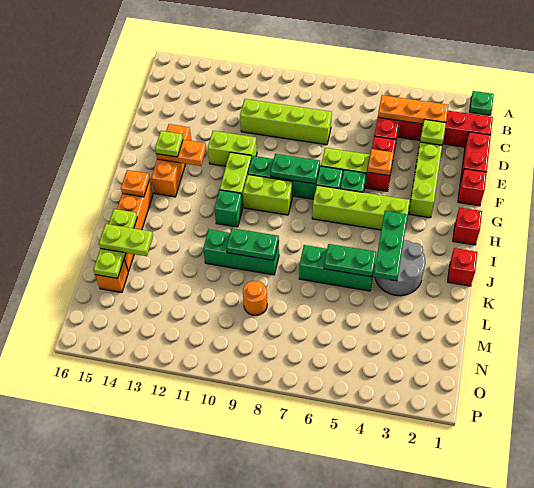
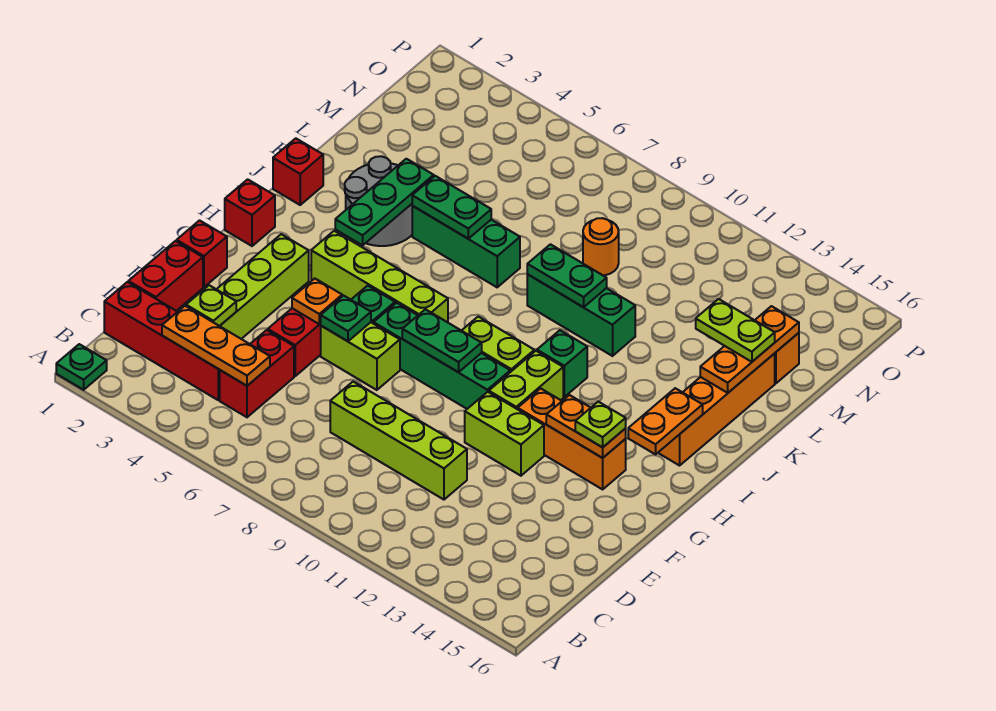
none -> green 1x1 plate [320,296,371,341]
orange 1x3 brick [151,124,191,197] -> orange 1x3 brick turned to [518,388,626,489]
orange 1x1 plate [121,170,150,197] -> orange 1x2 plate [628,388,703,454]
lime 1x3 plate [93,209,137,278] -> orange 1x3 plate [700,306,799,393]

